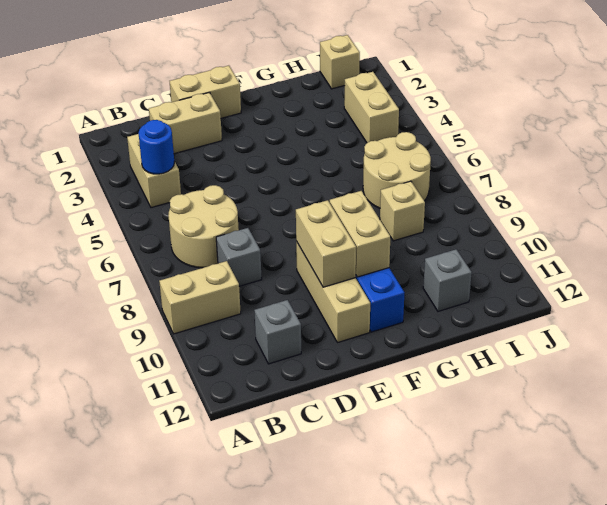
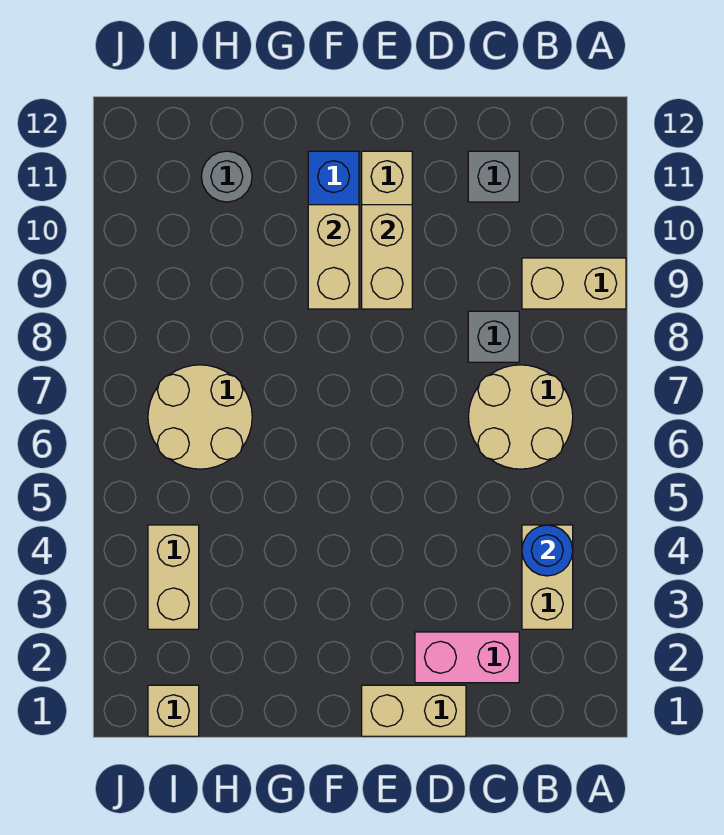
tan 1x2 brick [149,92,222,154] -> pink 1x2 brick [415,632,519,683]
tan 1x1 brick [380,181,425,241] -> none
grey 1x1 brick [423,249,472,311] -> grey 1x1 round brick [201,151,252,202]

